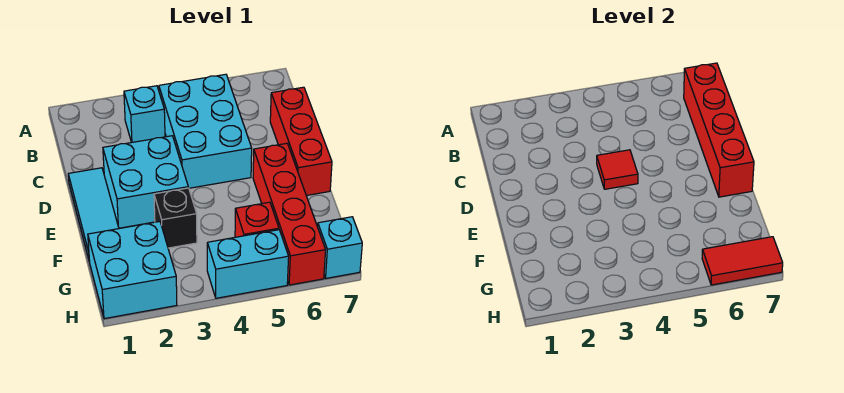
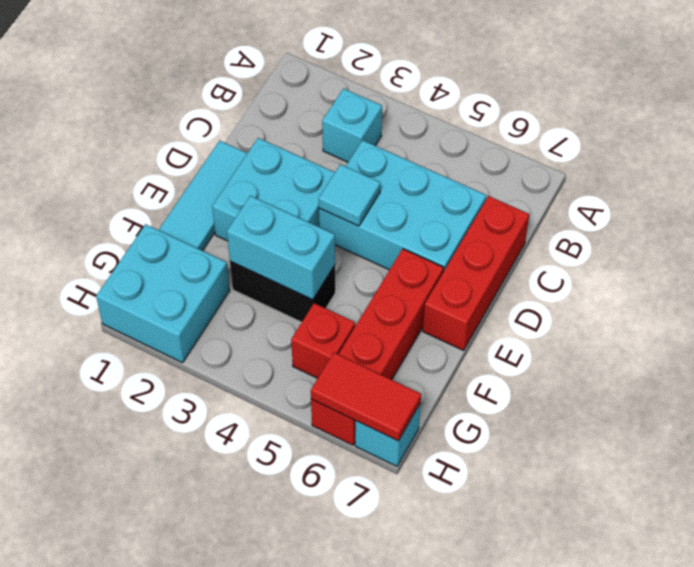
cyan 2x3 brick [159,74,252,188] -> cyan 2x3 brick turned to [319,140,486,272]
red 1x4 brick [684,63,754,197] -> none
red 1x1 tile [597,150,638,189] -> cyan 1x1 tile [319,164,380,226]
black 1x1 brick [154,188,197,248] -> black 1x2 brick [230,261,335,322]
cyan 1x2 brick [207,230,289,298] -> cyan 1x2 brick moved to [227,196,335,300]

